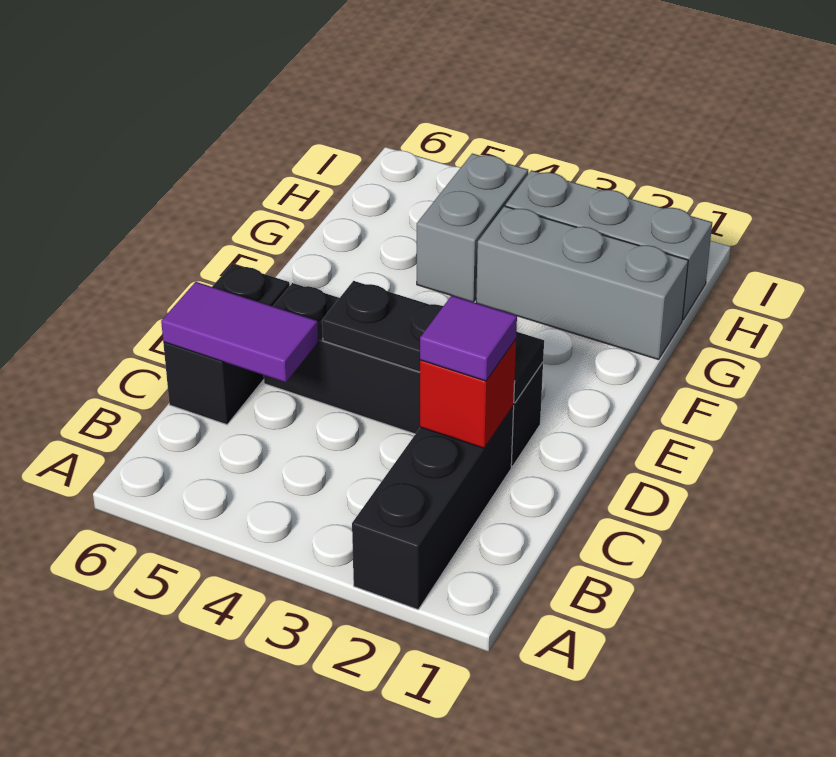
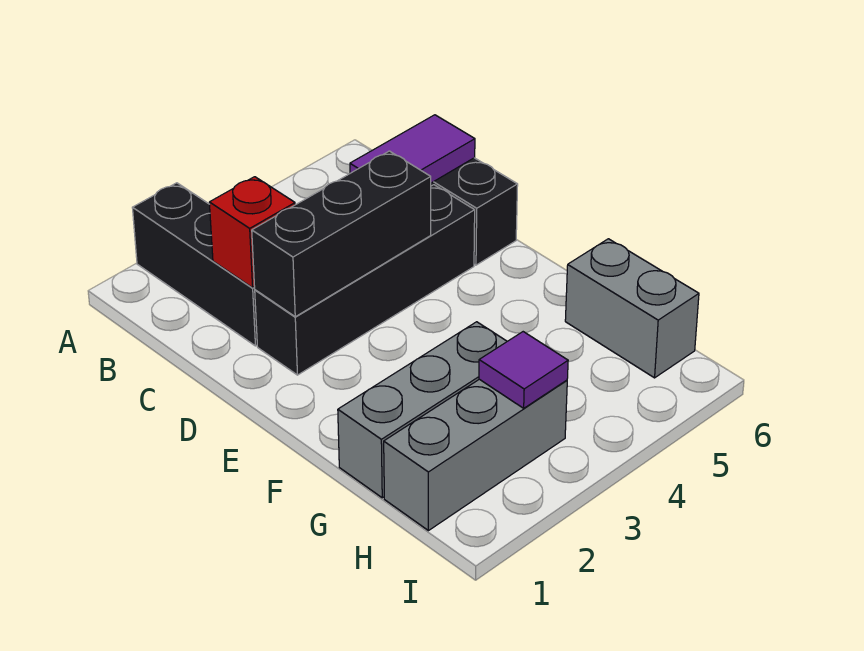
purple 1x1 tile [420,295,517,381] -> purple 1x1 tile moved to [479,332,568,408]
black 1x3 plate [322,281,544,403] -> black 1x3 brick [252,151,431,317]
grey 1x2 brick [417,154,528,302] -> grey 1x2 brick moved to [565,239,699,378]

